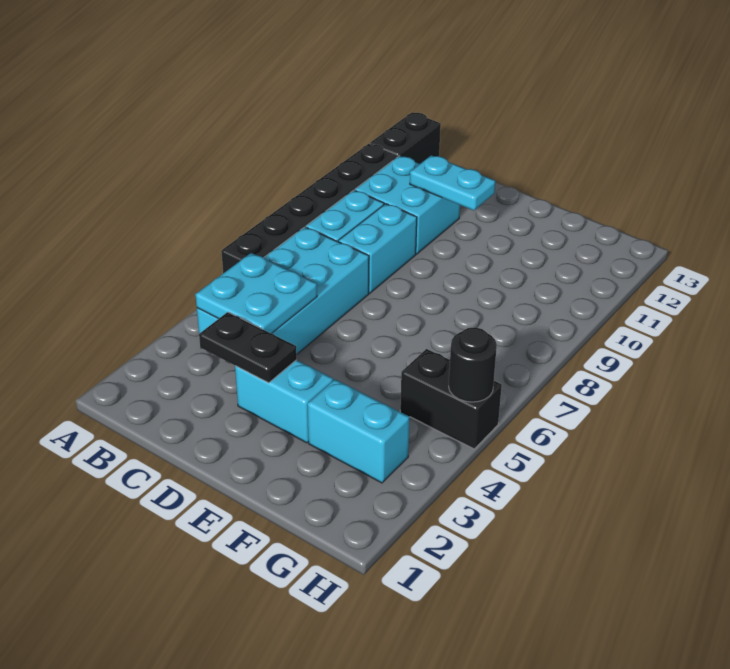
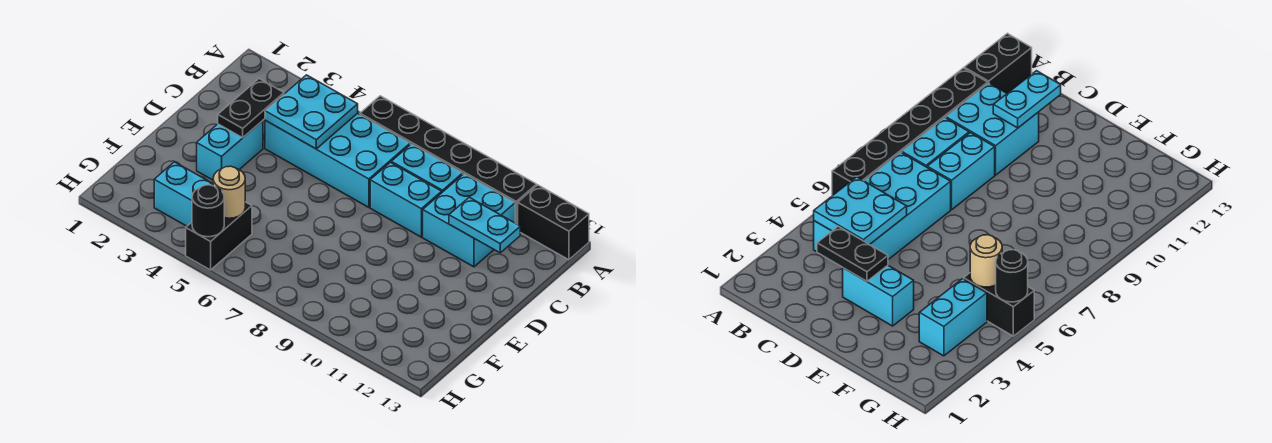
cyan 1x2 plate [410,155,495,211] -> cyan 1x2 plate turned to [449,197,520,253]
cyan 1x2 brick [307,379,410,483] -> cyan 1x2 brick turned to [154,162,213,226]
none -> tan 1x1 round brick [213,166,245,218]

